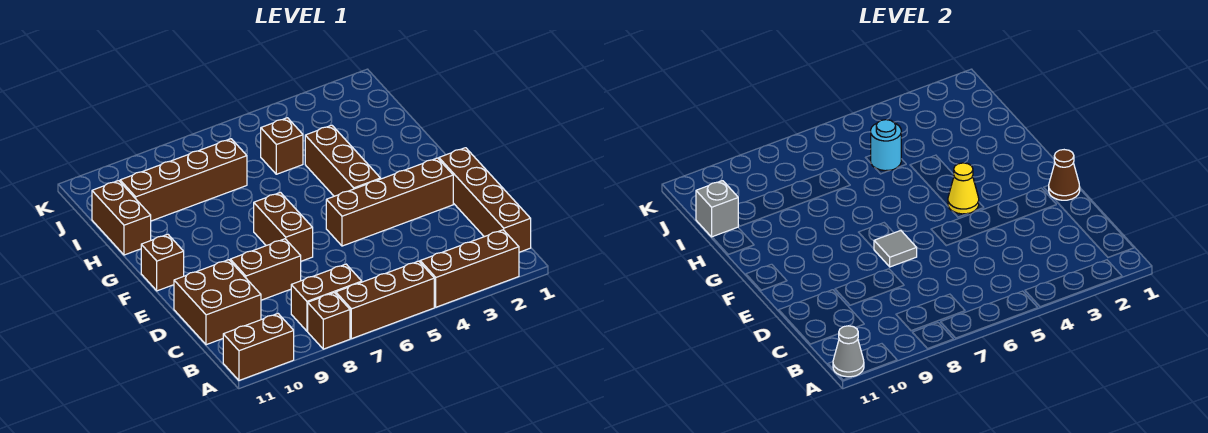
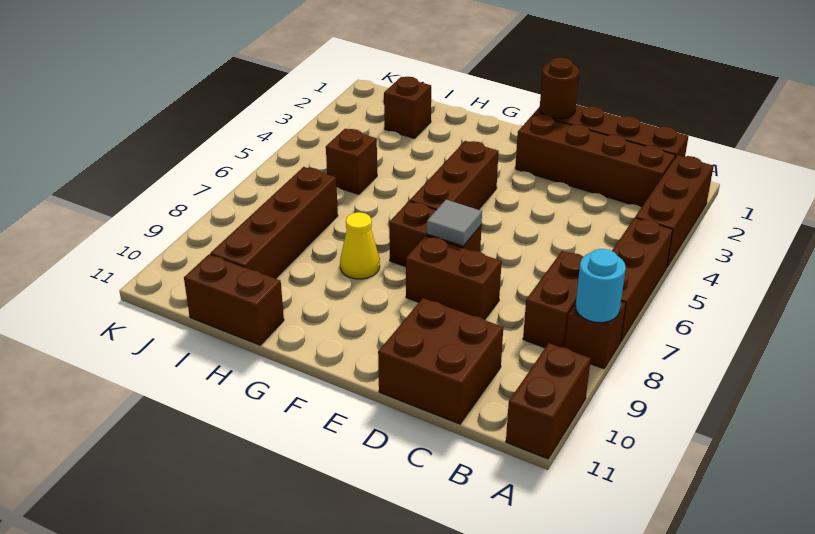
grey 1x1 cone [833,326,864,377] -> none
brown 1x2 brick [230,239,301,300] -> brown 1x2 brick turned to [406,236,502,320]
brown 1x1 cone [1049,150,1080,200] -> brown 1x1 round brick [540,57,579,119]
brown 1x4 brick [326,158,453,246] -> brown 1x4 brick turned to [515,114,675,207]
brown 1x3 brick [305,125,381,196] -> brown 1x3 brick turned to [410,141,499,210]
yellow 1x1 cone [948,163,979,214] -> yellow 1x1 cone moved to [340,212,380,279]
brown 1x1 brick [141,234,184,291] -> brown 1x1 brick moved to [384,77,431,138]
cyan 1x1 round brick [871,120,901,171] -> cyan 1x1 round brick moved to [576,249,626,323]
grey 1x1 brick [696,181,738,237] -> none

